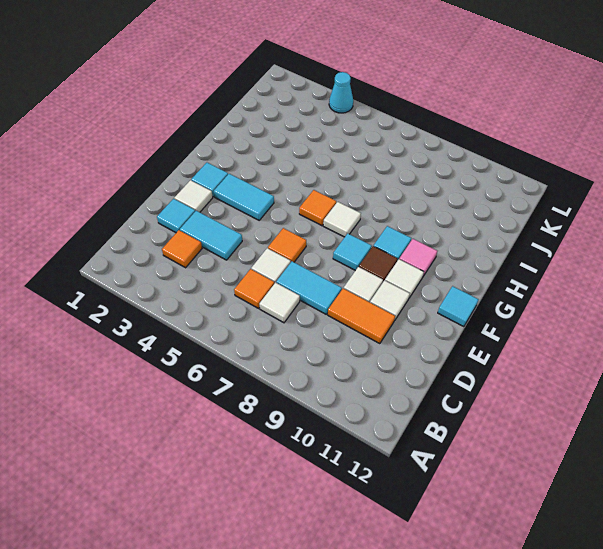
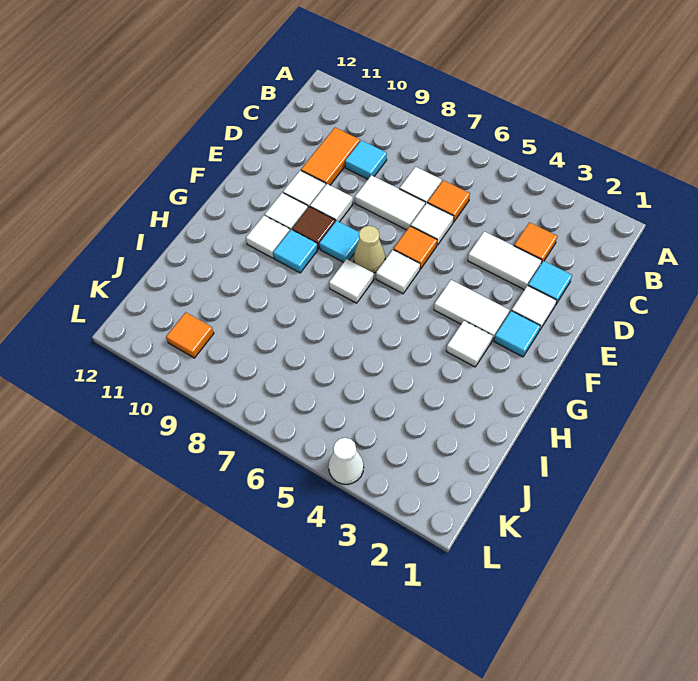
cyan 1x2 tile [180,211,242,260] -> white 1x2 tile [468,231,542,290]
cyan 1x2 tile [276,261,342,314] -> white 1x2 tile [355,175,425,230]
orange 1x2 tile [328,288,395,344] -> orange 1x2 tile turned to [301,128,360,185]
cyan 1x2 tile [214,174,274,220] -> white 1x2 tile [434,280,509,340]
none -> white 1x1 tile [376,250,420,294]
none -> tan 1x1 cone [354,226,385,273]
cyan 1x1 tile [438,286,479,327] -> cyan 1x1 tile moved to [345,140,387,179]
none -> white 1x1 tile [446,321,493,367]
orange 1x1 tile [299,190,336,226] -> orange 1x1 tile moved to [166,312,214,358]
pink 1x1 tile [399,239,437,276] -> white 1x1 tile [246,216,290,258]
cyan 1x1 cone [329,72,353,113] -> white 1x1 cone [328,438,364,484]

